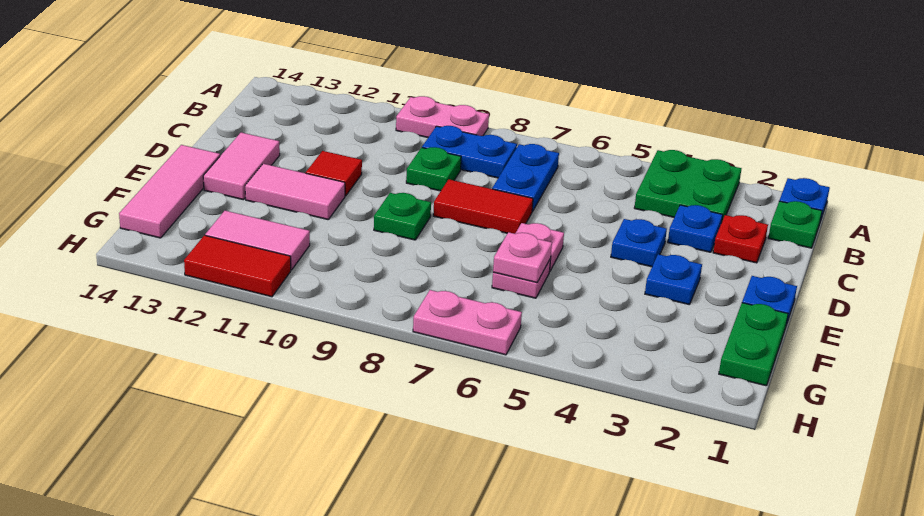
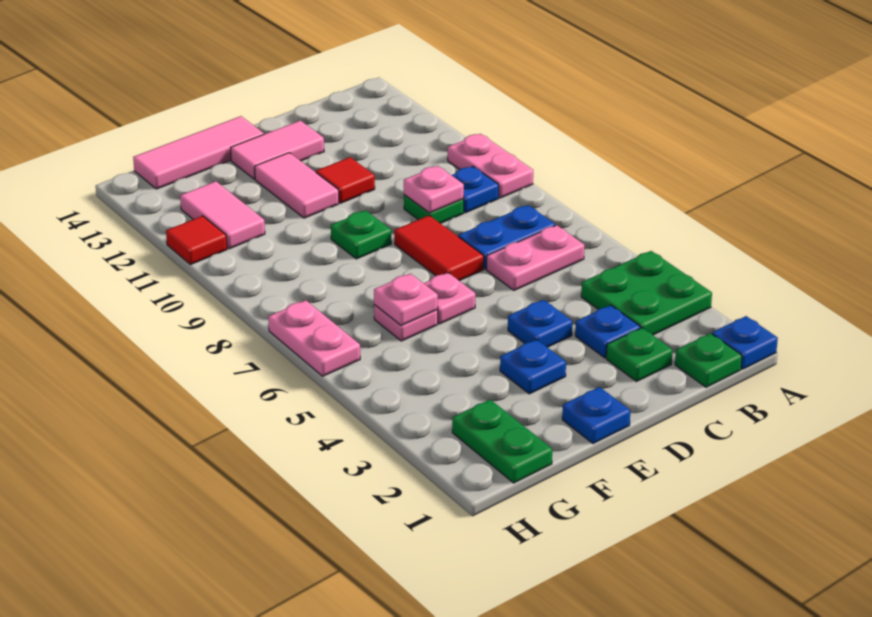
none -> pink 1x2 plate [487,225,585,290]
blue 1x2 plate [422,126,517,178] -> blue 1x1 plate [452,166,499,213]
red 1x1 plate [713,215,768,263] -> green 1x1 plate [606,328,673,381]
none -> pink 1x1 plate [404,166,464,213]
green 1x2 plate [719,303,788,386] -> green 1x2 plate turned to [452,400,552,483]
red 1x2 tile [184,235,291,297] -> red 1x1 tile [166,216,227,265]

